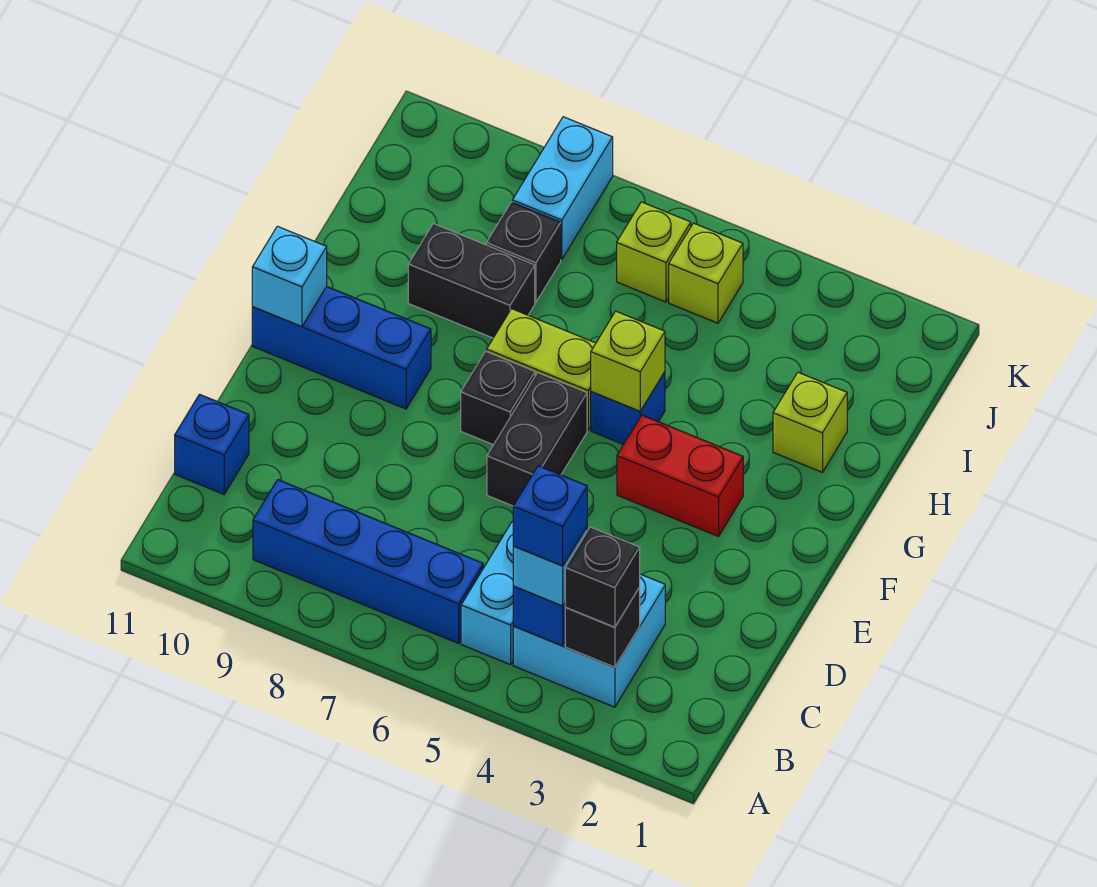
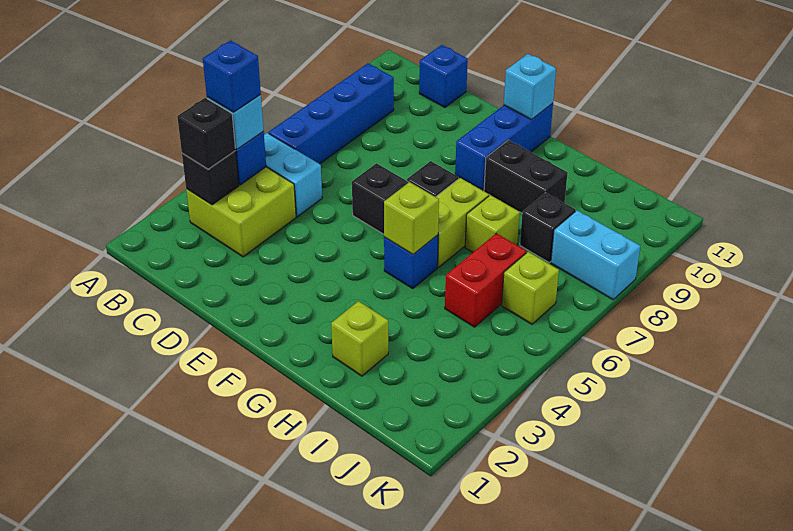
cyan 2x2 brick [513,574,665,707] -> lime 2x2 brick [186,167,296,257]
red 1x2 brick [617,415,743,536] -> red 1x2 brick moved to [445,233,526,327]
black 1x2 brick [408,224,535,338] -> black 1x2 brick turned to [484,140,567,213]
lime 1x1 brick [669,223,743,323] -> lime 1x1 brick moved to [465,195,520,252]

